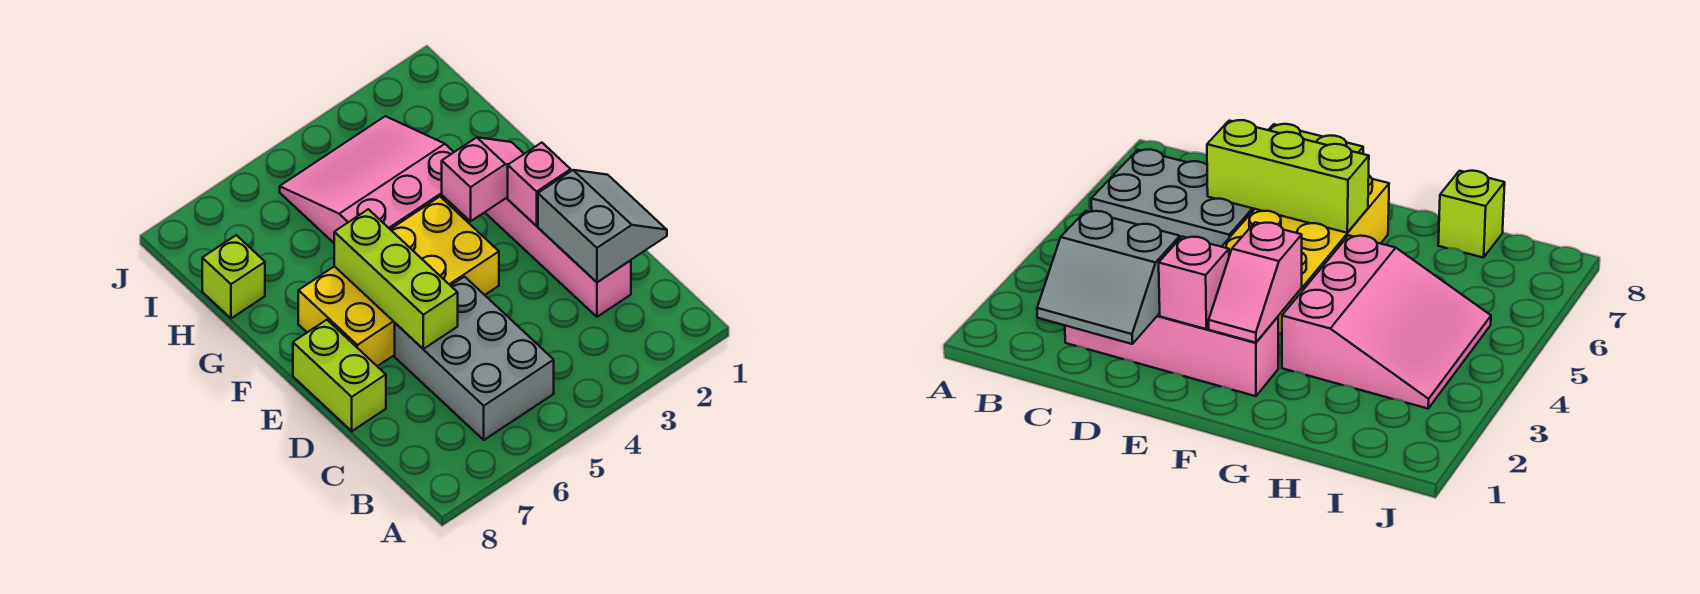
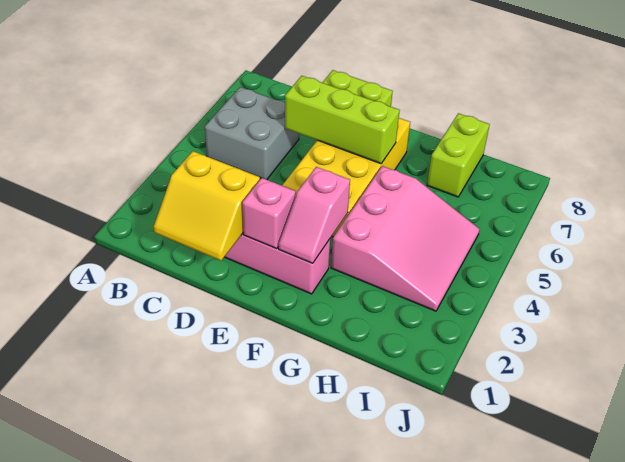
grey 2x3 brick [395,277,554,440] -> grey 2x2 brick [205,87,299,180]
grey 2x2 slope [538,170,667,282] -> yellow 2x2 slope [154,151,260,261]
lime 1x1 brick [202,235,265,318] -> lime 1x2 brick [427,113,490,197]

